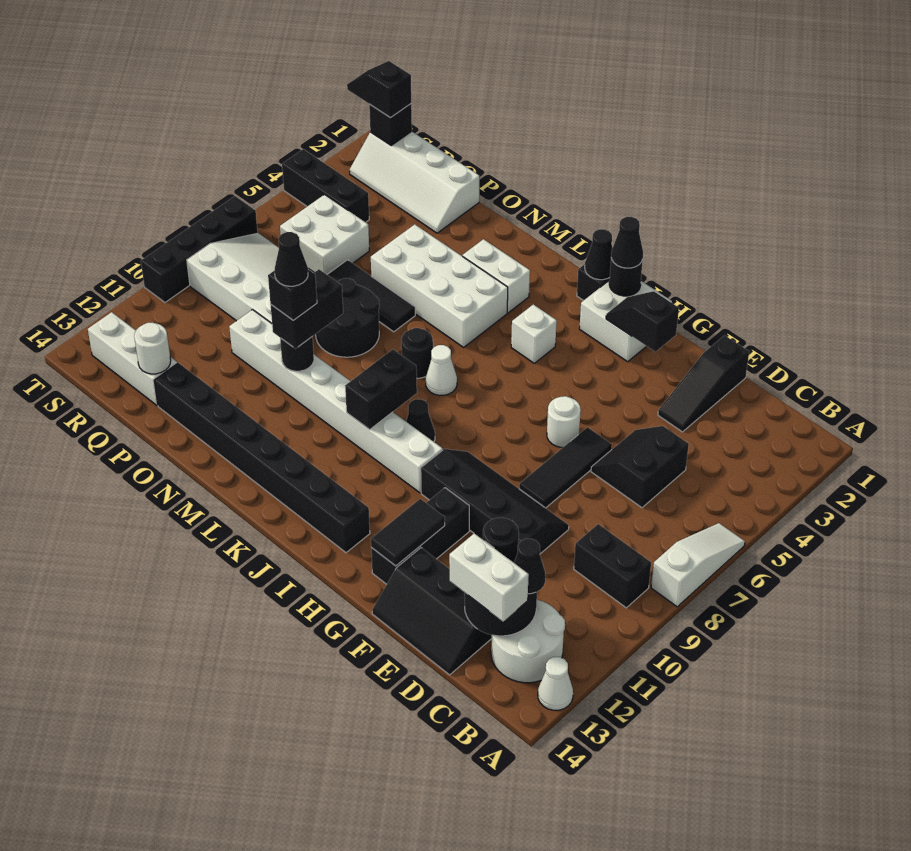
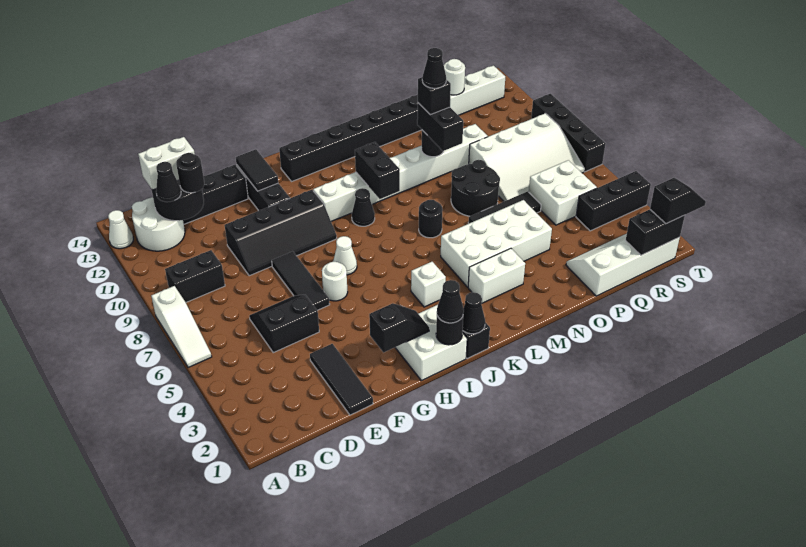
black 2x2 slope [591,426,689,508] -> black 2x2 slope turned to [249,295,319,353]
black 1x3 slope [658,335,749,432] -> black 1x3 tile [310,344,373,415]
white 1x1 cone [426,345,457,396] -> white 1x1 cone moved to [333,236,357,275]
black 1x1 brick [369,104,412,145] -> black 1x2 brick [626,210,685,255]

